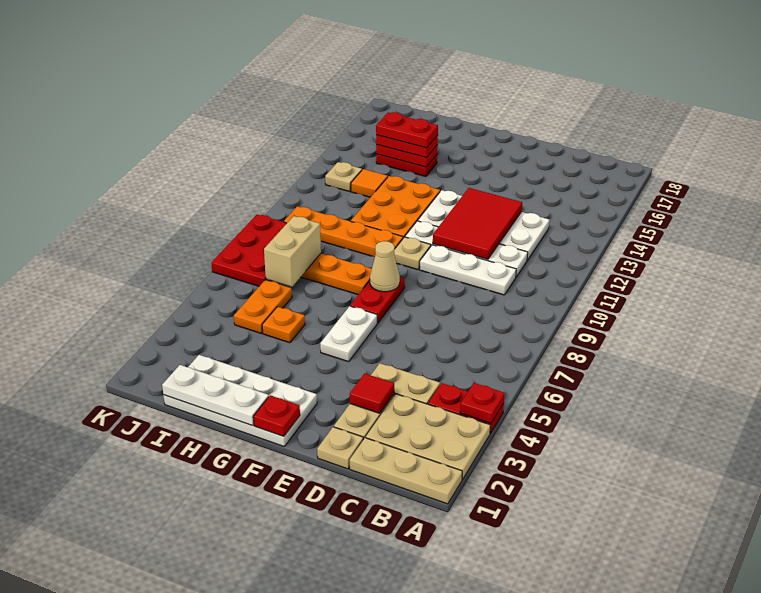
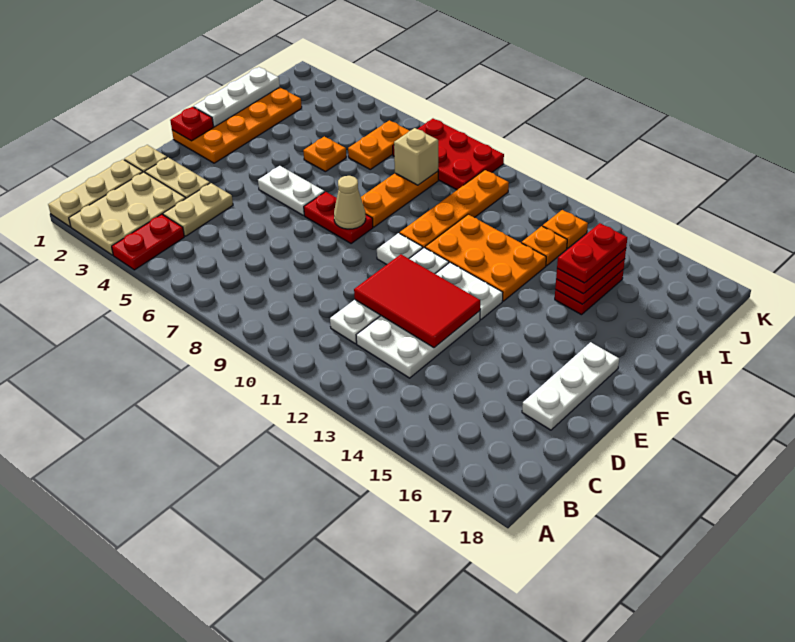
red 1x1 plate [460,383,505,423] -> none
white 1x3 plate [420,245,516,295] -> white 1x3 plate moved to [522,342,619,430]
red 1x1 tile [350,373,394,413] -> none
white 2x4 plate [163,355,317,446] -> orange 2x4 plate [172,87,302,163]
tan 1x1 plate [394,237,431,270] -> white 1x1 plate [377,233,423,265]
orange 1x2 plate [234,280,292,333] -> orange 1x2 plate turned to [348,120,409,169]
tan 1x2 brick [264,216,321,287] -> tan 1x1 brick [394,128,438,185]
orange 1x1 tile [351,169,388,197] -> orange 1x1 plate [522,226,567,266]
tan 1x1 plate [325,162,362,191] -> orange 1x1 plate [543,210,588,249]

